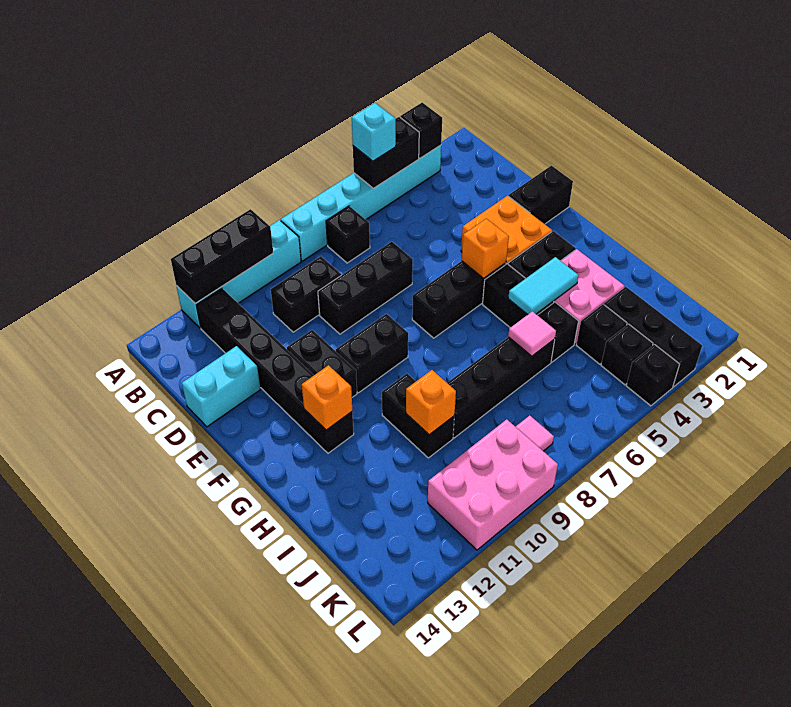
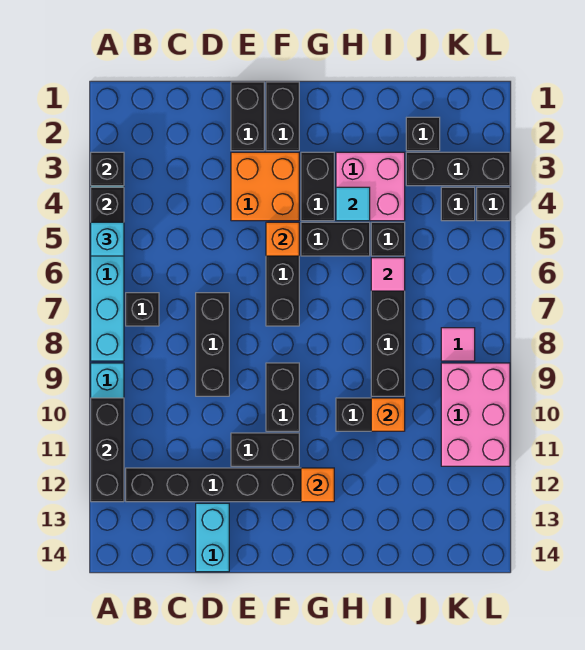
black 1x2 brick [271,256,341,332] -> black 1x2 brick moved to [266,82,299,151]
cyan 1x2 tile [508,257,579,315] -> cyan 1x1 tile [336,187,370,221]
black 1x1 brick [577,304,627,364] -> black 1x1 brick moved to [406,117,440,151]

